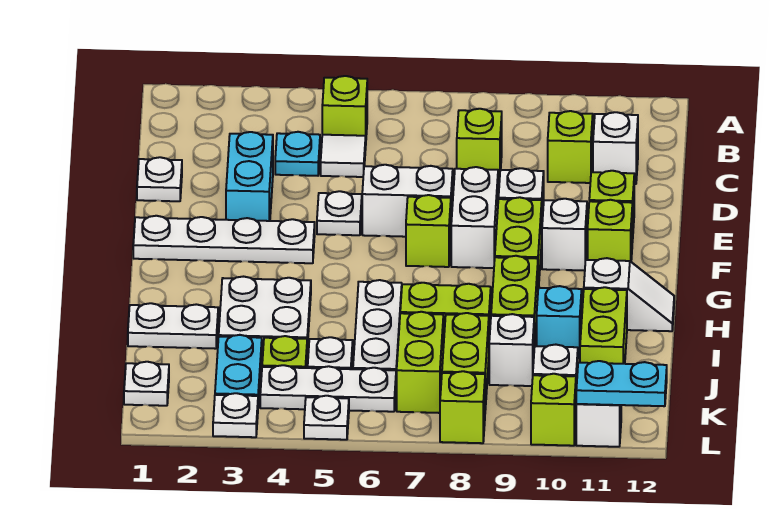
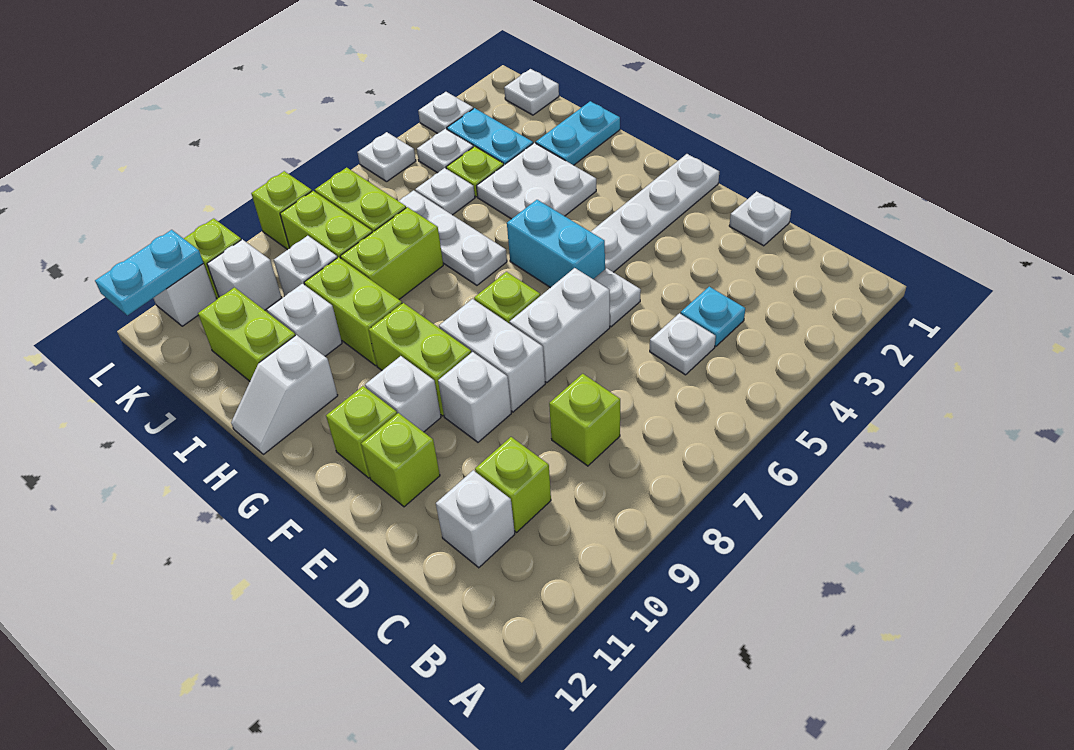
lime 1x1 brick [322,76,367,136] -> none
white 1x1 tile [321,135,366,177] -> white 1x1 plate [650,313,716,375]
cyan 1x2 brick [226,132,273,221] -> cyan 1x2 brick moved to [507,200,605,288]
white 1x2 plate [128,303,218,349] -> cyan 1x2 plate [536,101,620,165]
cyan 1x1 brick [537,286,582,358] -> white 1x1 brick [267,284,342,356]
white 1x3 plate [260,365,396,412] -> white 1x1 plate [417,129,473,173]

